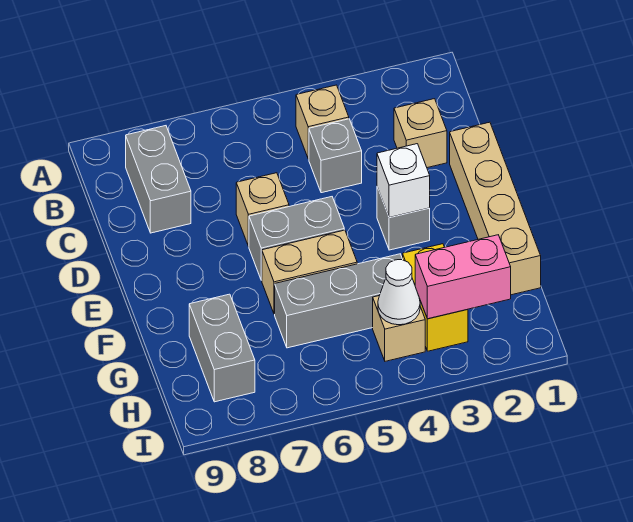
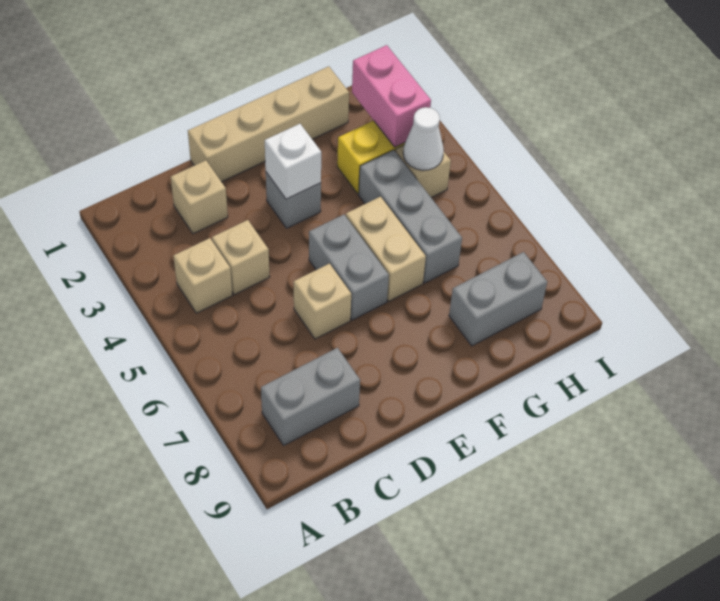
grey 1x1 brick [309,119,362,193] -> tan 1x1 brick [212,220,270,295]

